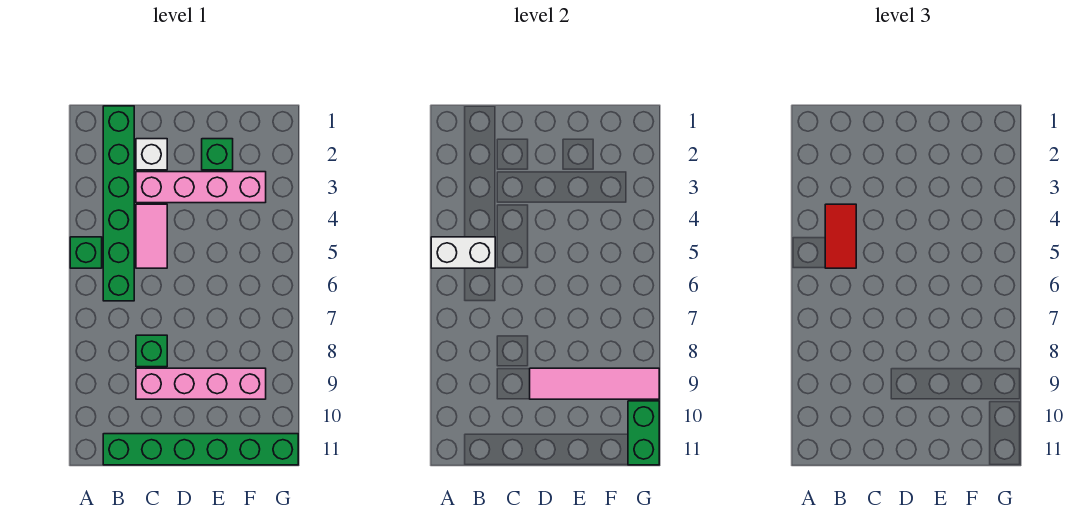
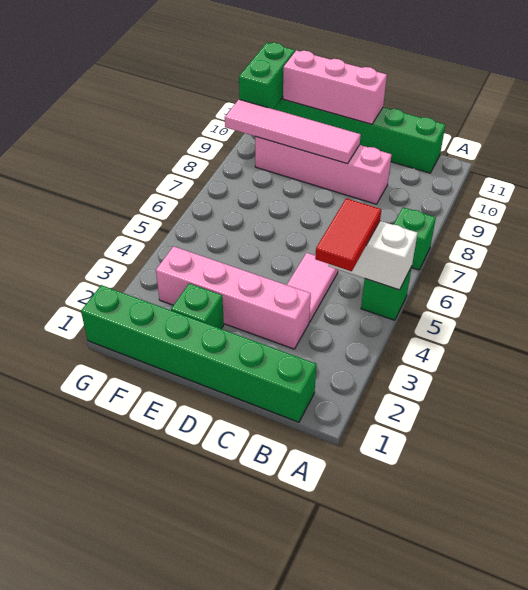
green 1x6 brick [103,106,134,301] -> green 1x6 brick turned to [81,285,316,422]
white 1x1 brick [136,139,167,170] -> none
green 1x1 brick [136,335,167,367] -> green 1x1 brick moved to [394,207,436,270]
none -> pink 1x3 brick [283,50,387,124]

